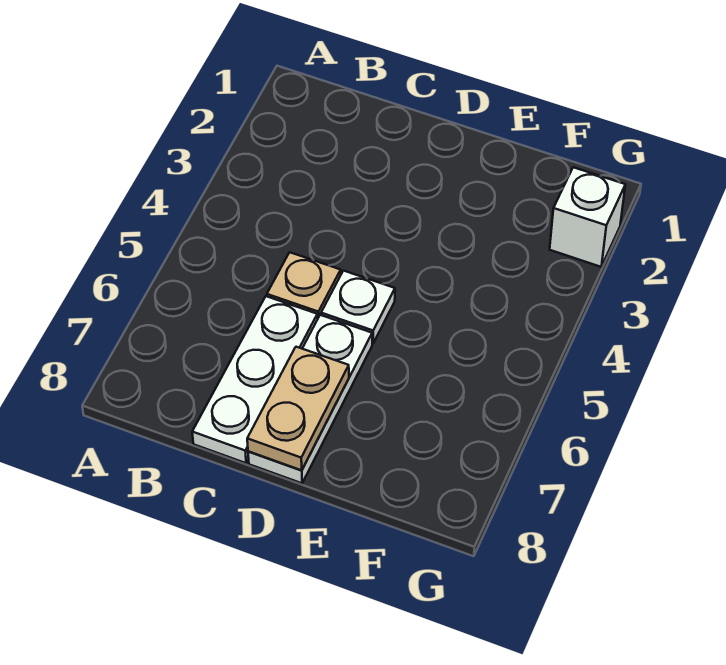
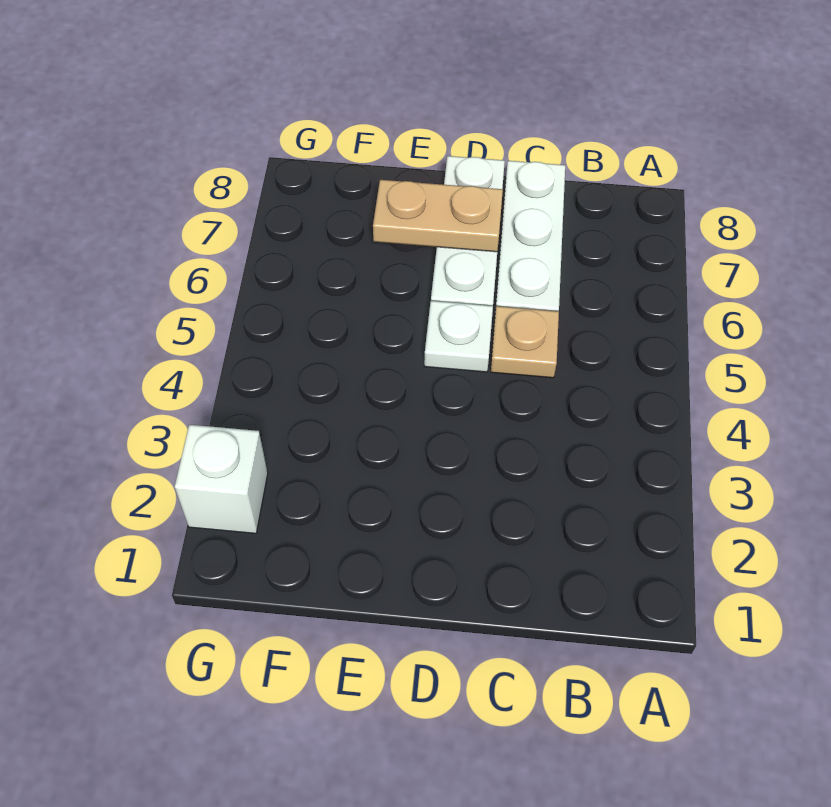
tan 1x2 plate [247,347,349,470] -> tan 1x2 plate turned to [373,180,503,252]

